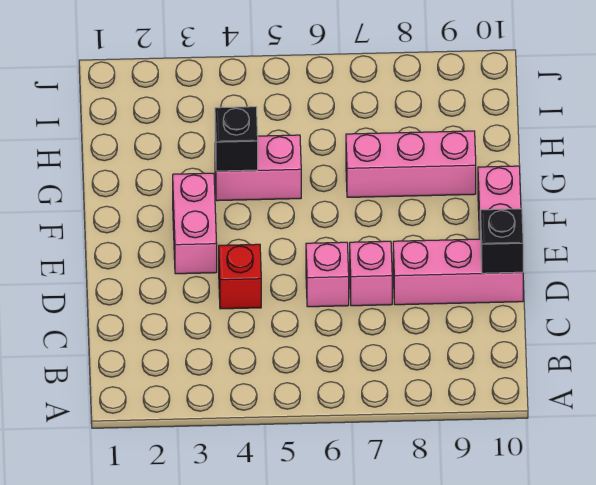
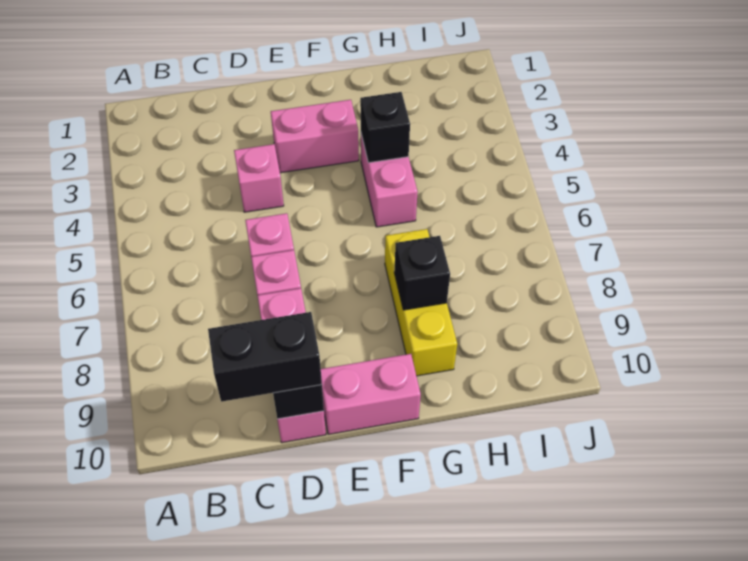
none -> black 1x2 brick [208,312,322,402]
red 1x1 brick [219,244,261,309] -> pink 1x1 brick [234,144,284,212]
pink 1x3 brick [346,131,476,197] -> yellow 1x3 brick [385,229,457,376]
none -> black 1x1 brick [394,236,450,310]

